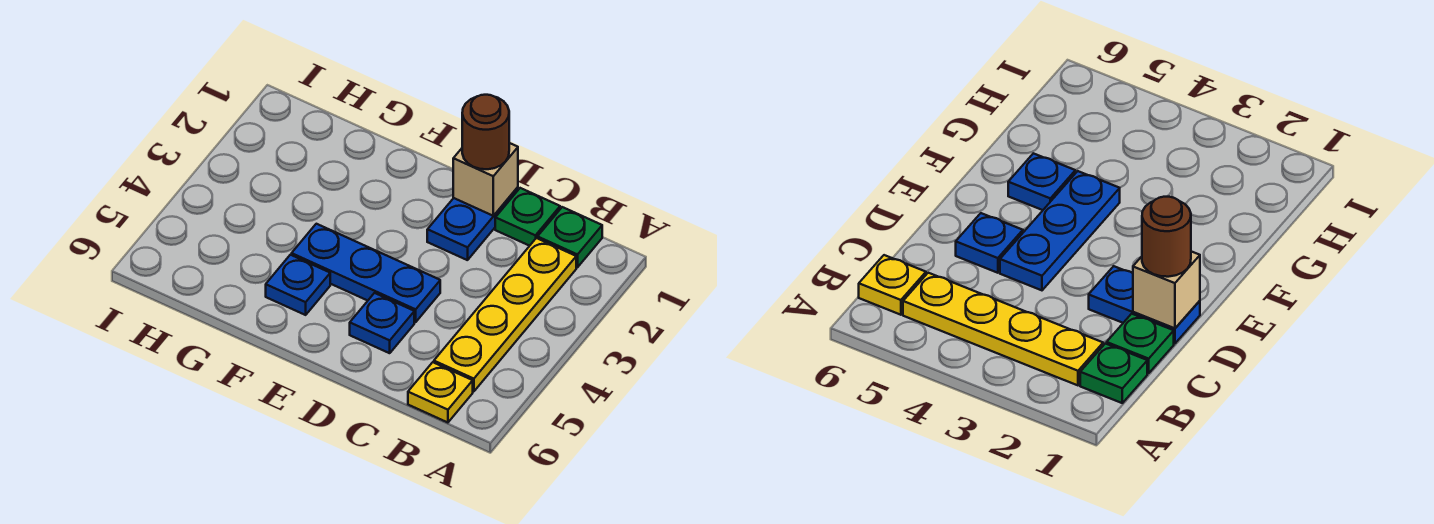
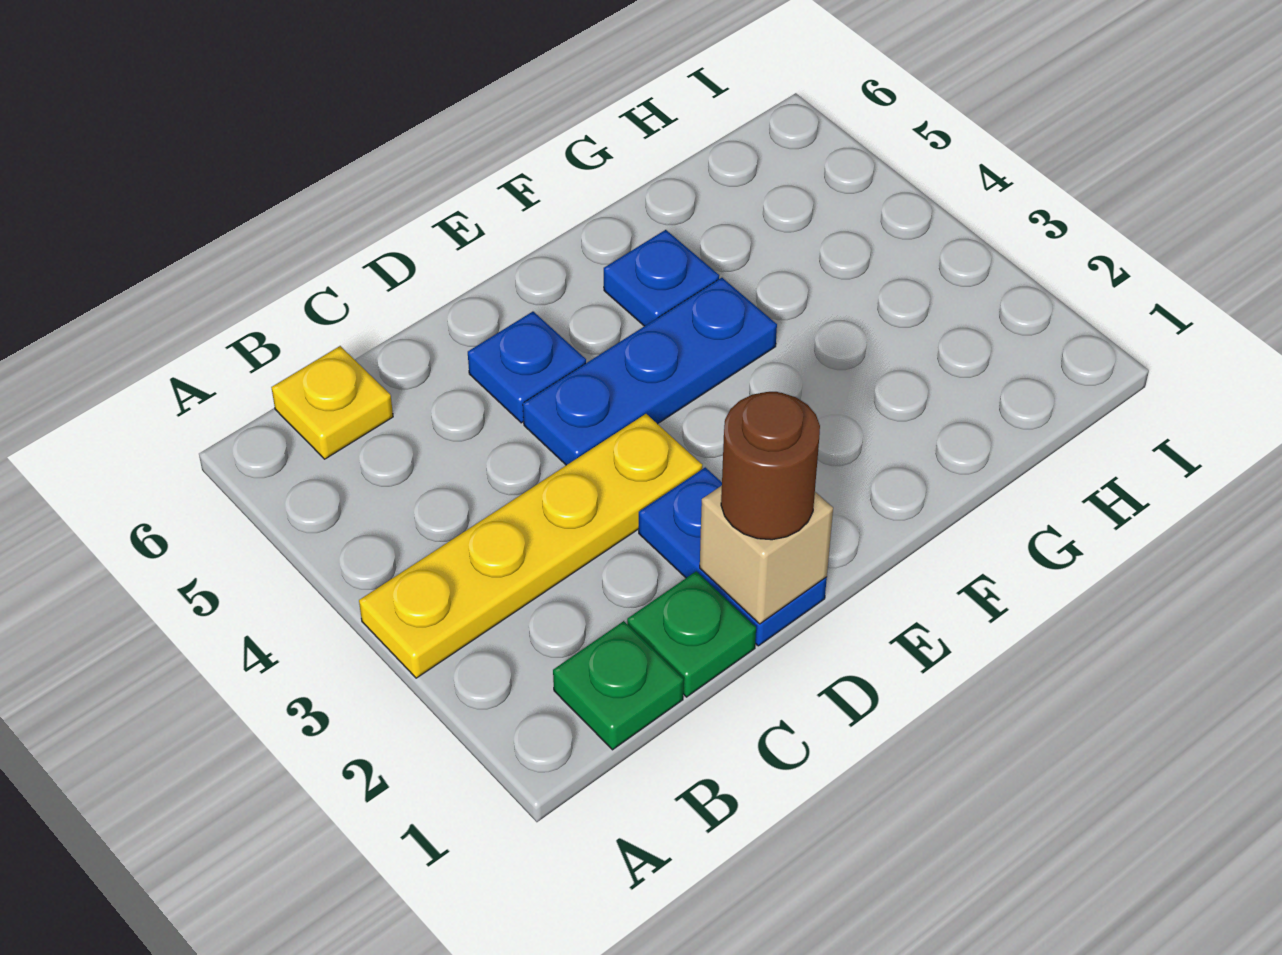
yellow 1x4 plate [434,238,576,392] -> yellow 1x4 plate turned to [359,414,702,678]

